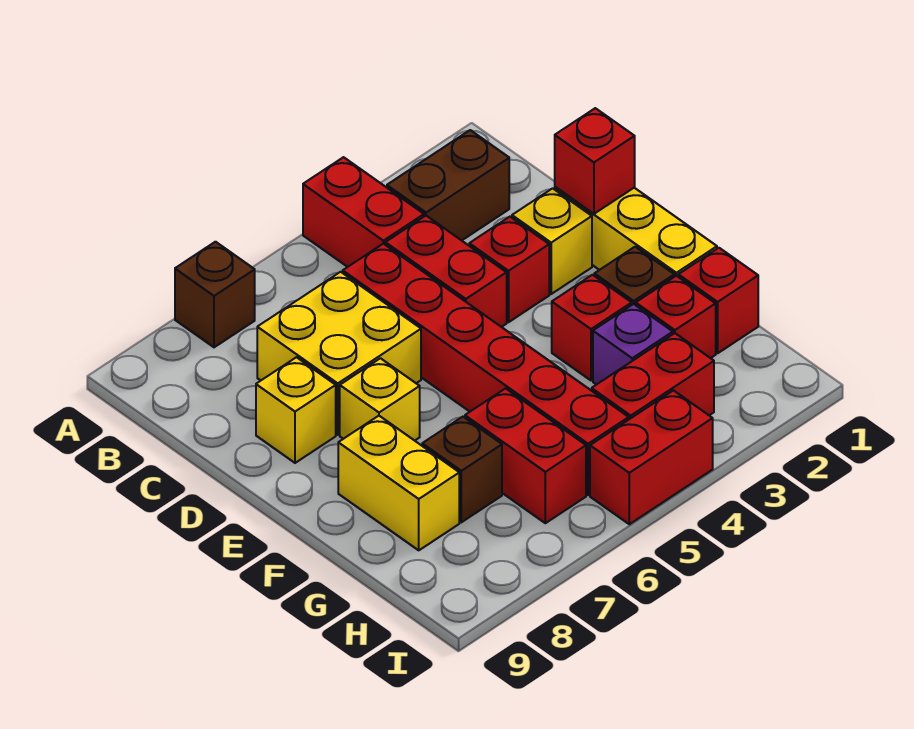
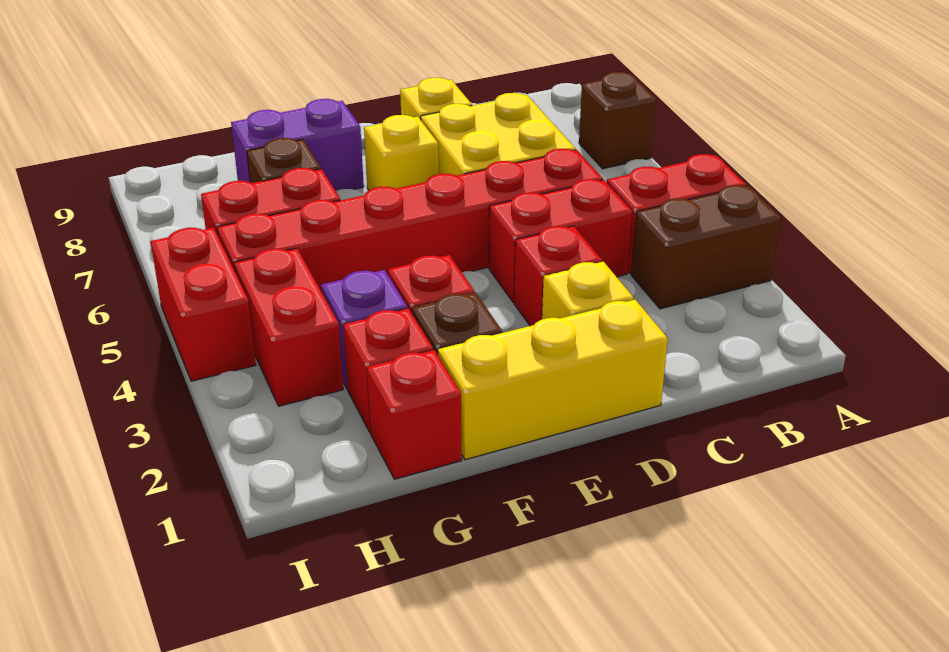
brown 1x2 brick [387,130,509,240] -> brown 1x2 brick turned to [631,185,781,309]
red 1x1 brick [555,108,635,214] -> none
yellow 1x2 brick [338,416,459,550] -> purple 1x2 brick [231,99,364,191]

